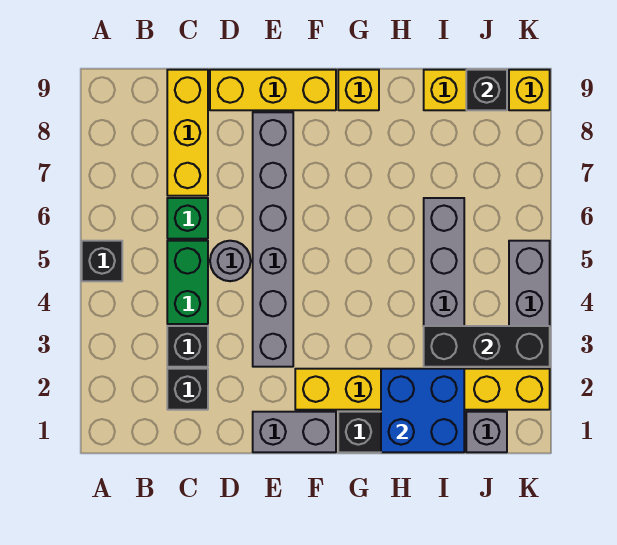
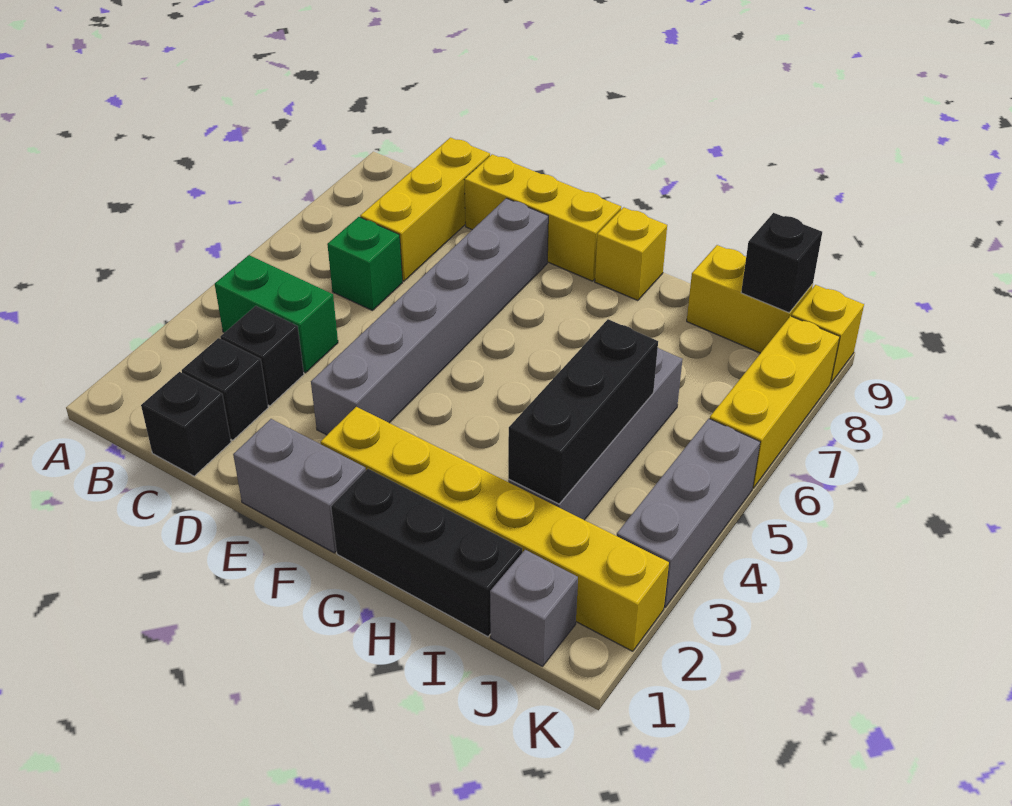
black 1x1 brick [82,241,122,281] -> black 1x1 brick moved to [141,372,231,476]
green 1x2 brick [167,241,208,324] -> green 1x2 brick turned to [215,255,338,373]
grey 1x1 round brick [210,241,251,281] -> none
blue 2x2 brick [381,369,464,452] -> none
black 1x3 brick [424,326,550,367] -> black 1x3 brick turned to [508,319,658,504]
none -> yellow 1x3 brick [710,316,840,488]

